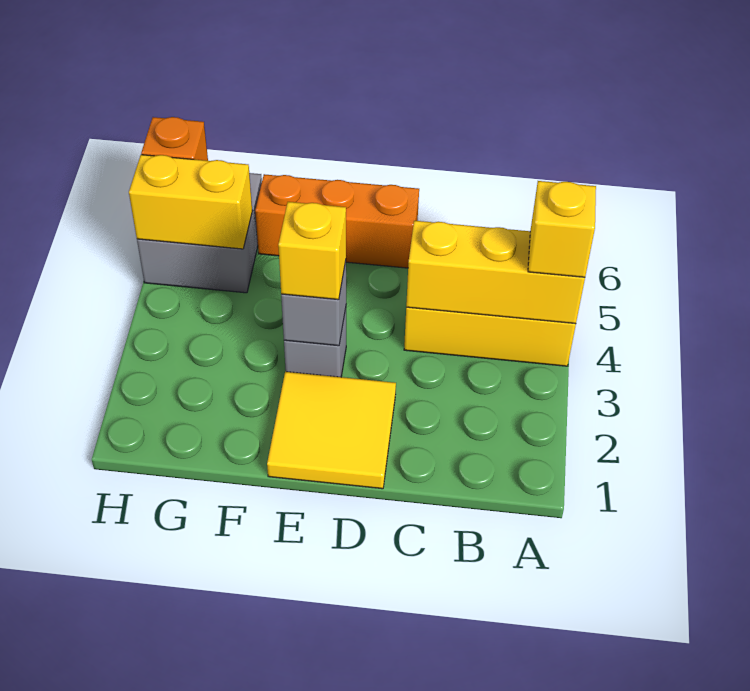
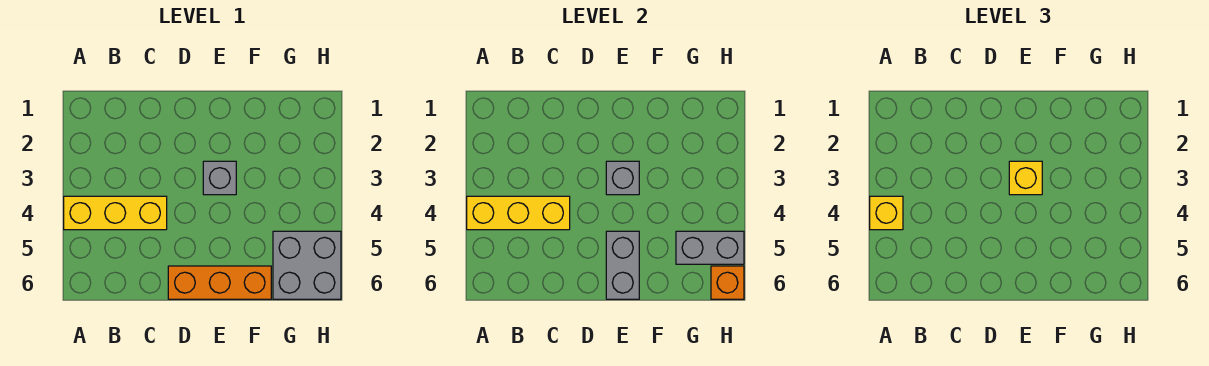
yellow 2x2 tile [267,372,396,489] -> none
none -> grey 1x2 brick [606,231,639,299]
yellow 1x2 brick [129,155,252,249] -> grey 1x2 brick [676,231,744,264]

